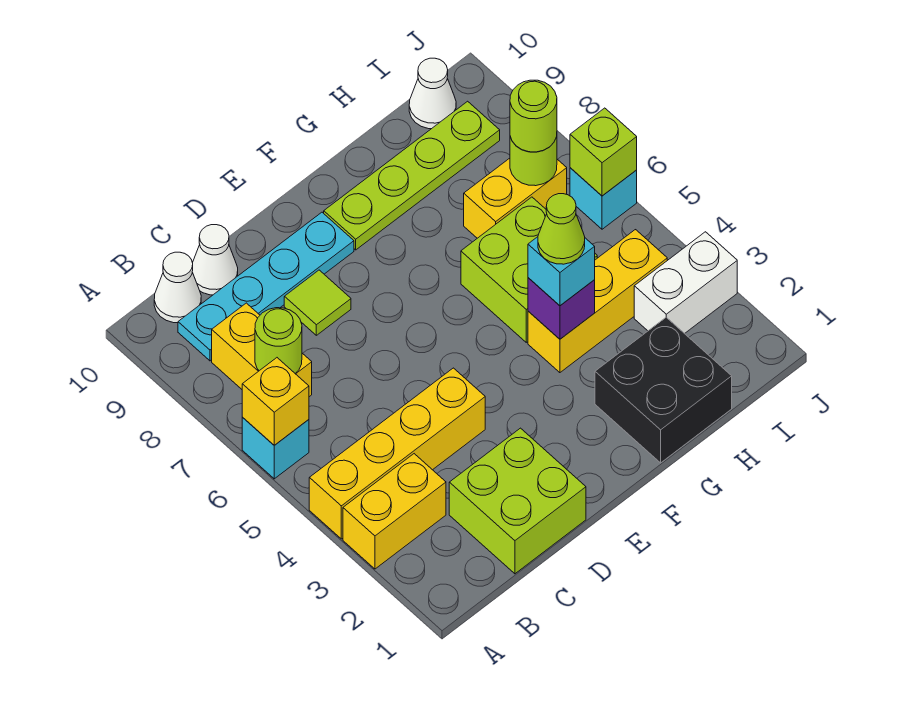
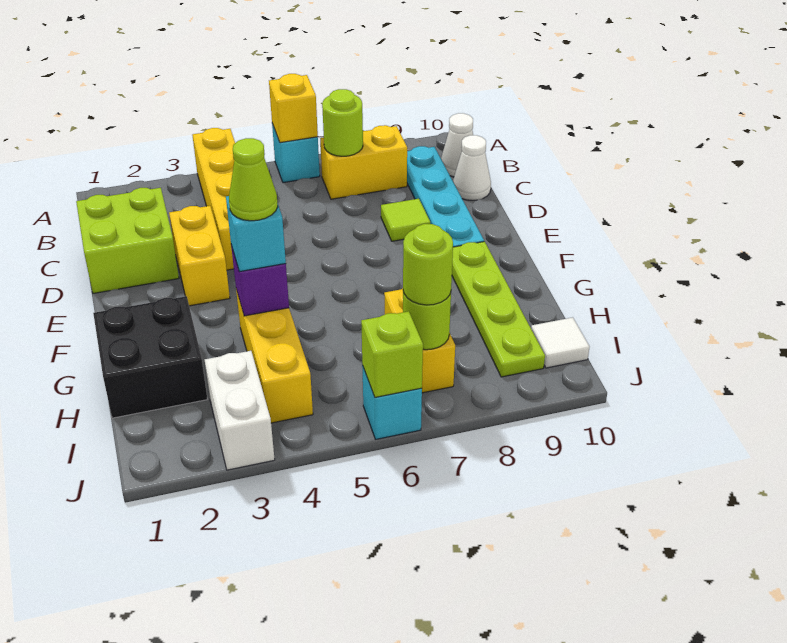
yellow 1x2 brick [343,454,446,569] -> yellow 1x2 brick moved to [169,206,230,306]
lime 2x2 brick [461,197,597,342] -> none
white 1x1 cone [409,58,456,129] -> white 1x1 tile [531,317,589,368]

